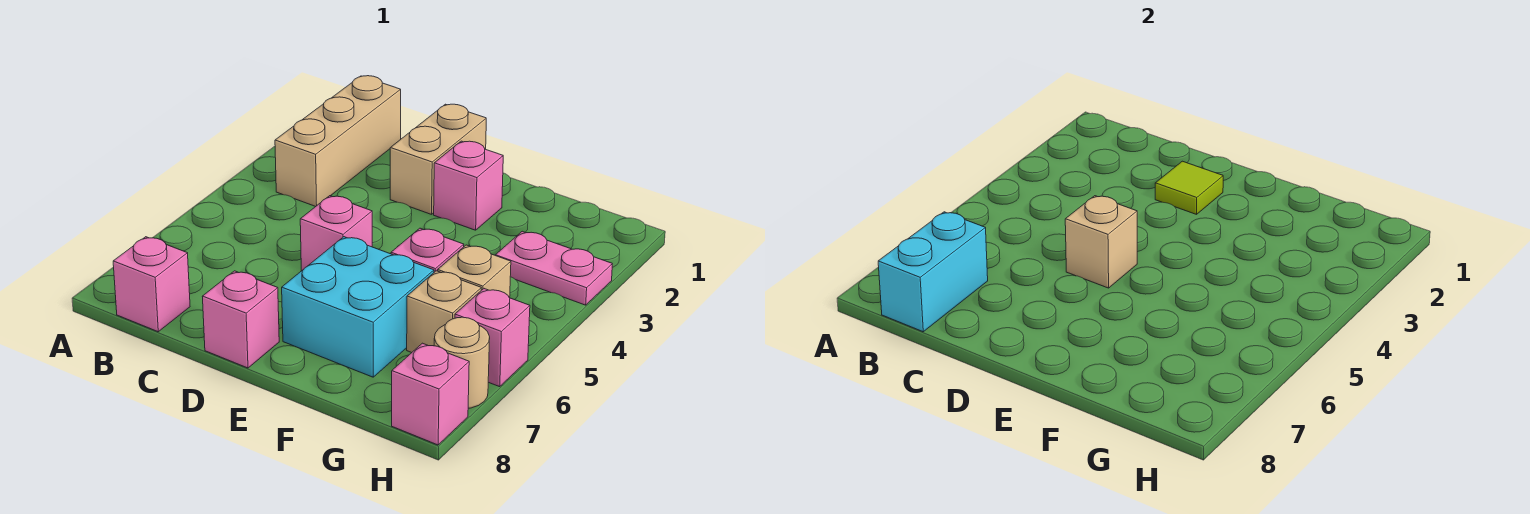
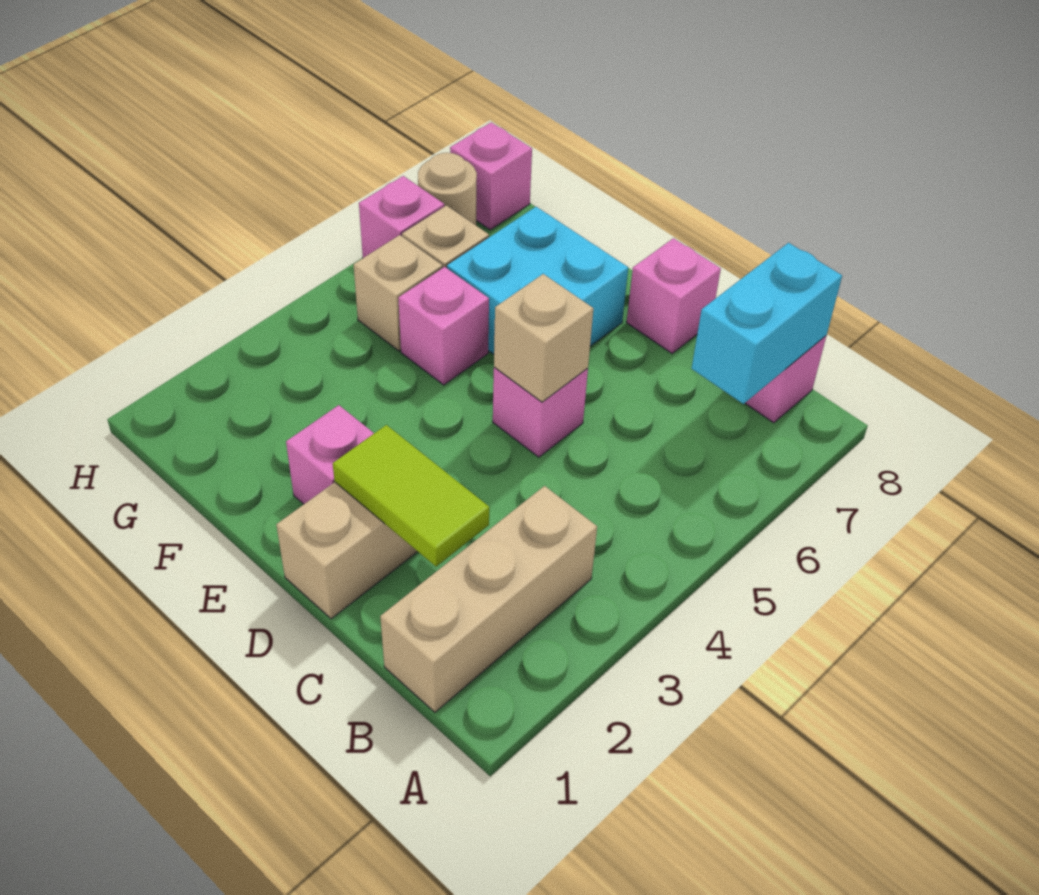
lime 1x1 tile [1155,161,1223,214] -> lime 1x2 tile [333,425,489,567]
pink 1x2 plate [495,231,612,305] -> none

